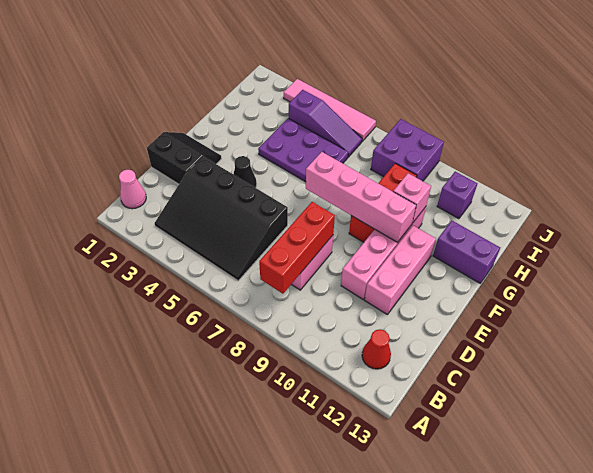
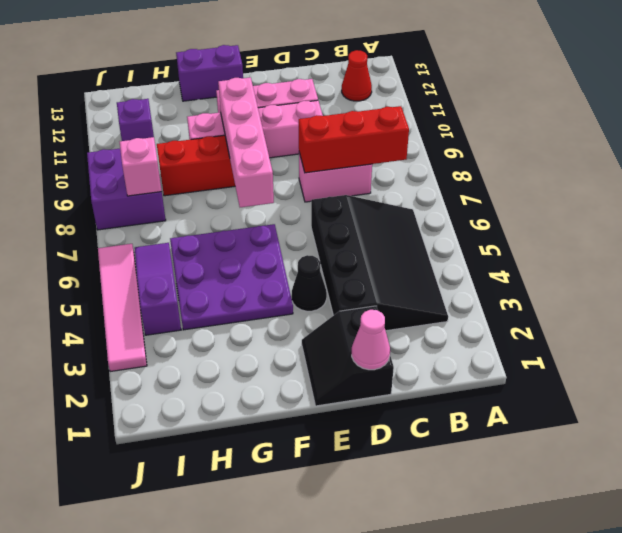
pink 1x1 cone [119,170,146,209] -> pink 1x1 cone moved to [352,310,390,370]
purple 2x3 plate [258,118,348,182] -> purple 3x3 plate [170,224,293,330]
pink 1x1 brick [393,173,431,223] -> pink 1x1 brick moved to [120,137,162,196]
purple 1x2 brick [433,221,500,283] -> purple 1x2 brick turned to [176,45,243,101]

